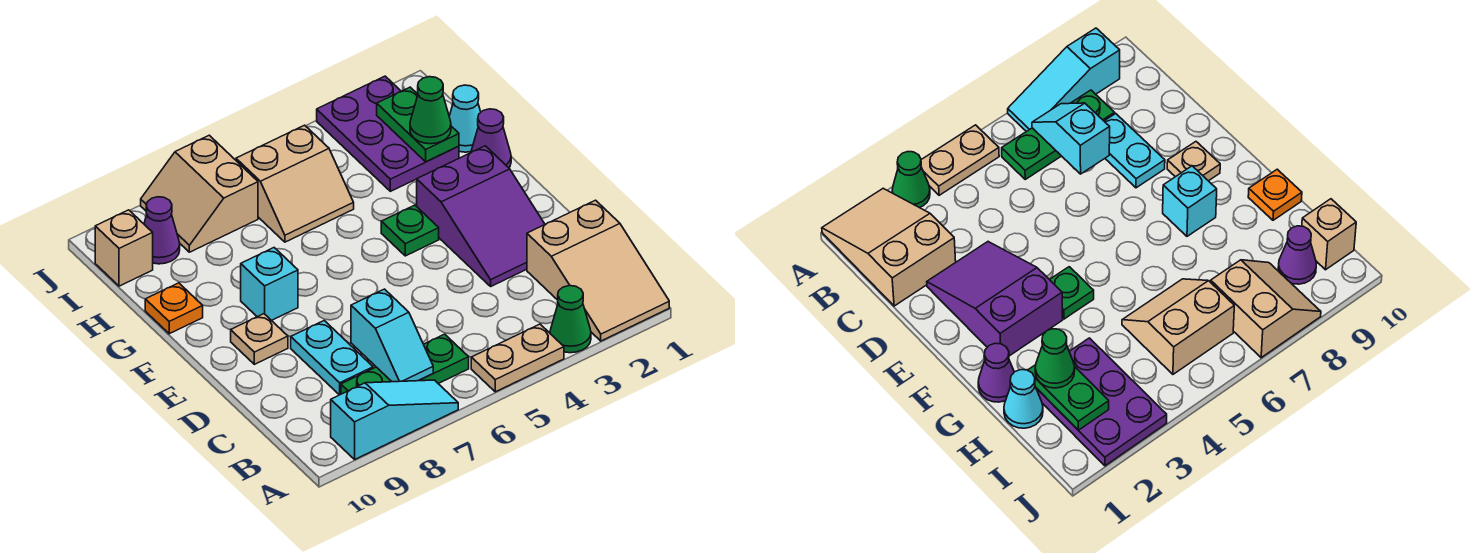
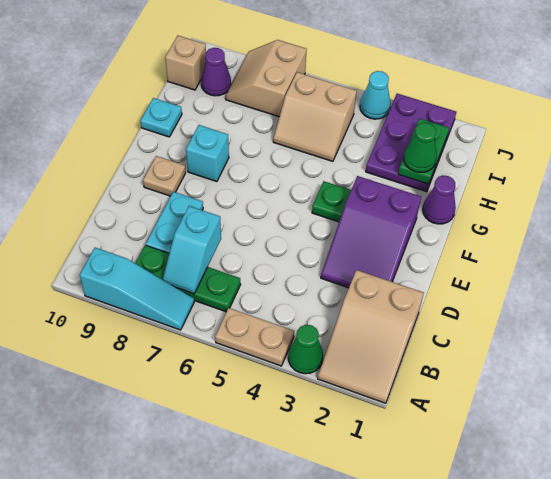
orange 1x1 plate [145,283,203,334] -> cyan 1x1 plate [140,98,182,137]
cyan 1x1 cone [449,85,481,152] -> cyan 1x1 cone moved to [360,71,391,119]

